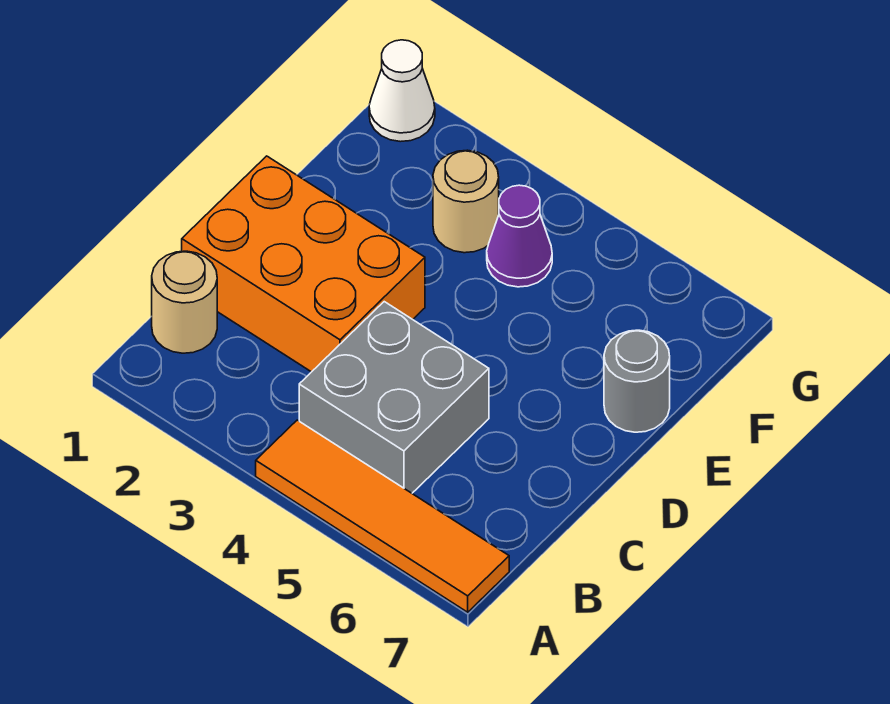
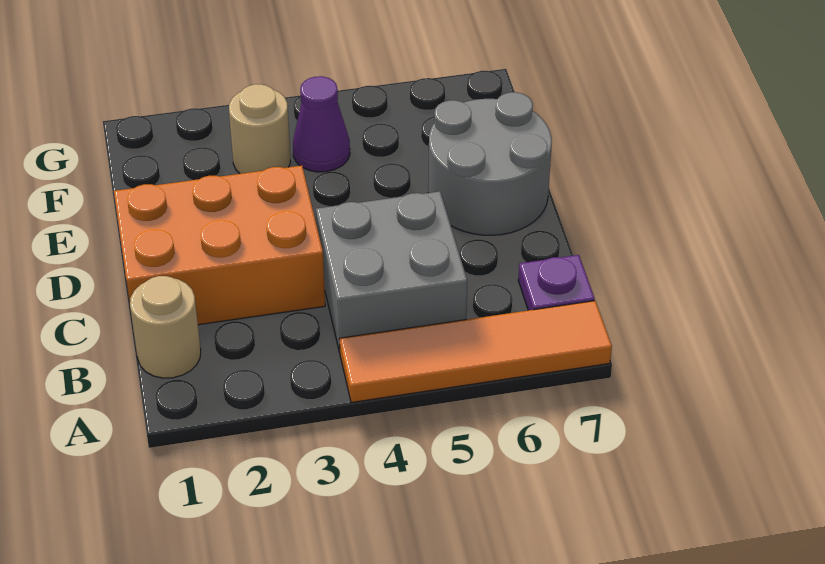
none -> purple 1x1 plate [518,255,595,310]
grey 1x1 round brick [604,330,670,432] -> grey 2x2 round brick [428,92,552,235]
white 1x1 cone [369,40,435,142] -> none

